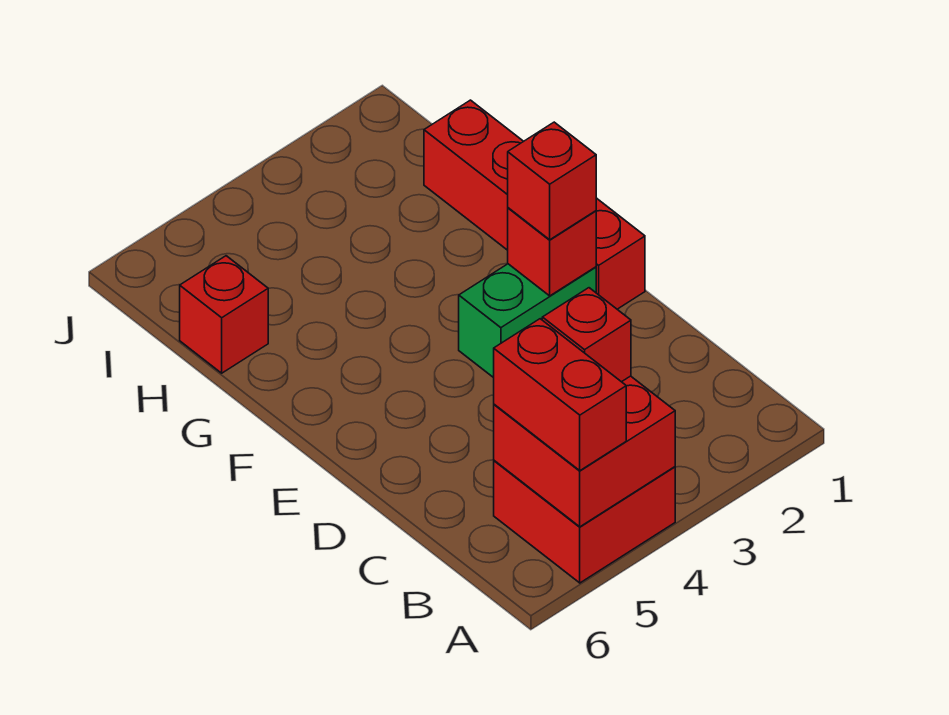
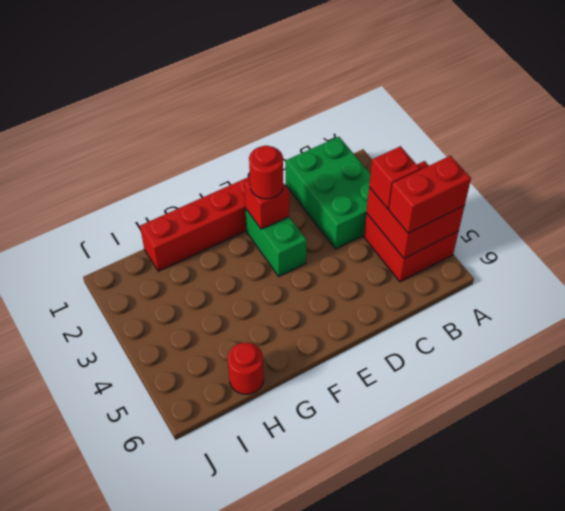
none -> green 2x3 brick [286,137,371,249]
red 1x1 brick [508,122,596,240] -> red 1x1 round brick [249,146,283,199]
red 1x1 brick [180,256,268,373] -> red 1x1 round brick [228,343,264,394]

